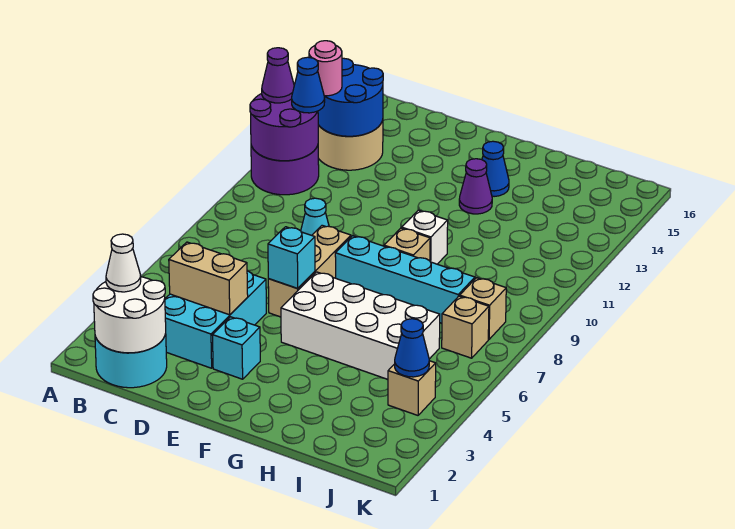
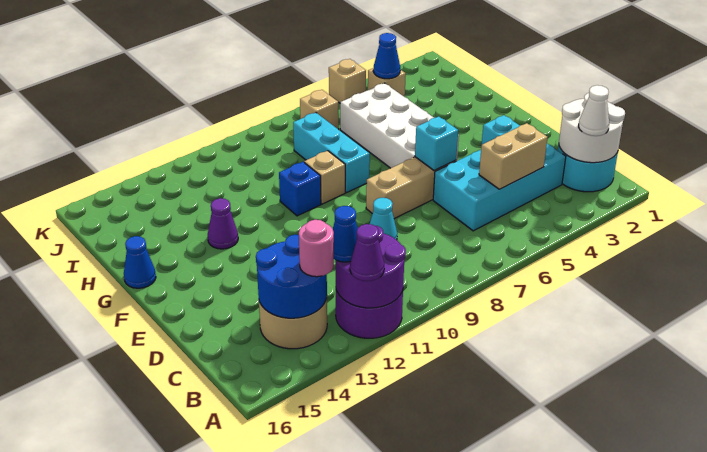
cyan 2x3 brick [165,271,266,368] -> cyan 2x4 brick [433,144,566,231]
tan 1x2 brick [169,242,248,315] -> tan 1x2 brick turned to [479,123,548,189]
cyan 1x4 brick [335,236,475,323] -> cyan 1x3 brick [293,113,370,193]
white 1x1 brick [402,210,448,264] -> blue 1x1 brick [279,162,321,216]
blue 1x1 cone [482,141,509,197] -> blue 1x1 cone moved to [124,236,156,288]
tan 1x1 brick [460,278,506,339] -> tan 1x1 brick moved to [329,59,366,103]

